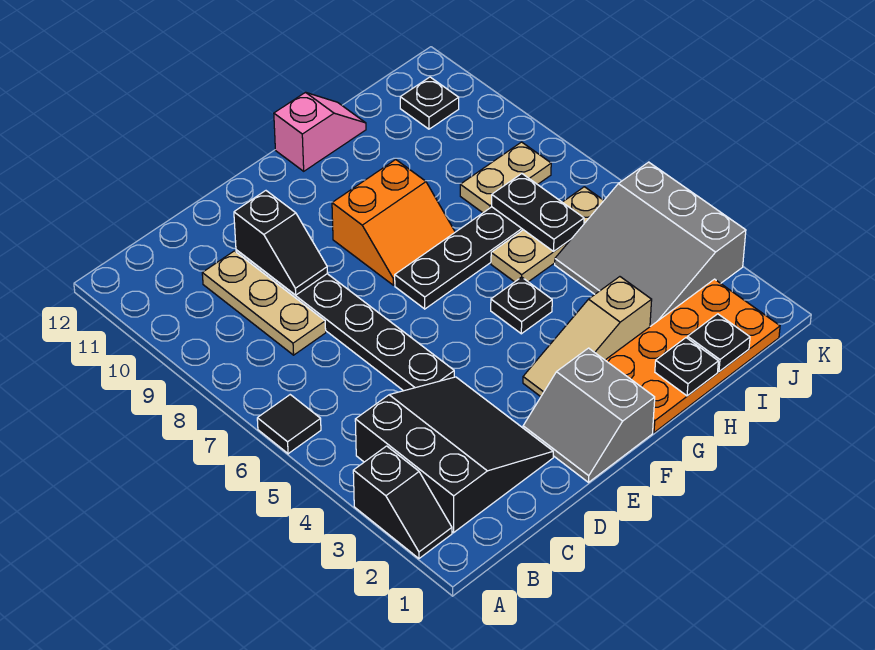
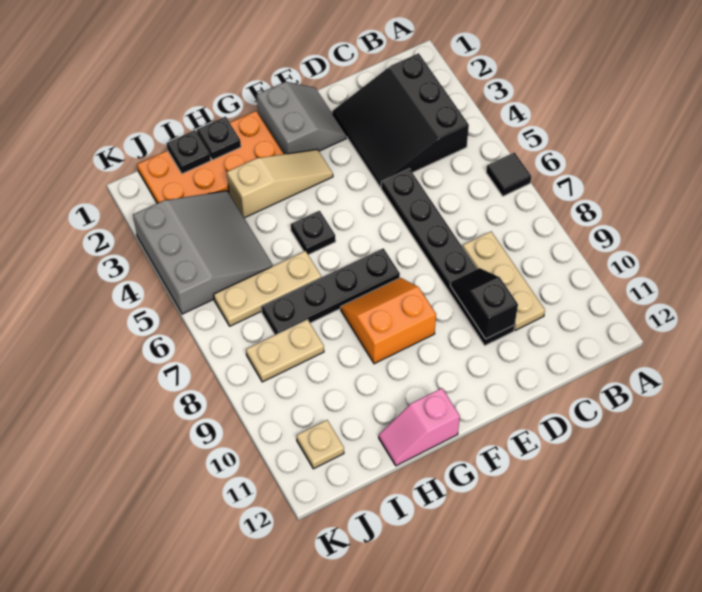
black 1x2 slope [353,446,452,558] -> none
black 1x2 plate [492,174,584,251] -> none
black 1x1 plate [400,77,459,129] -> tan 1x1 plate [297,420,344,469]

